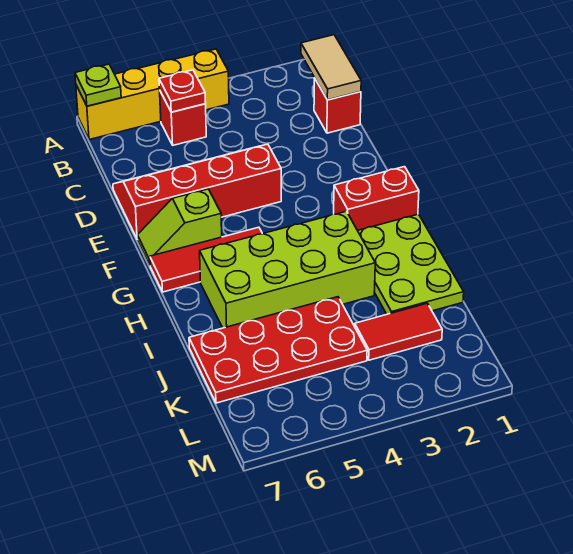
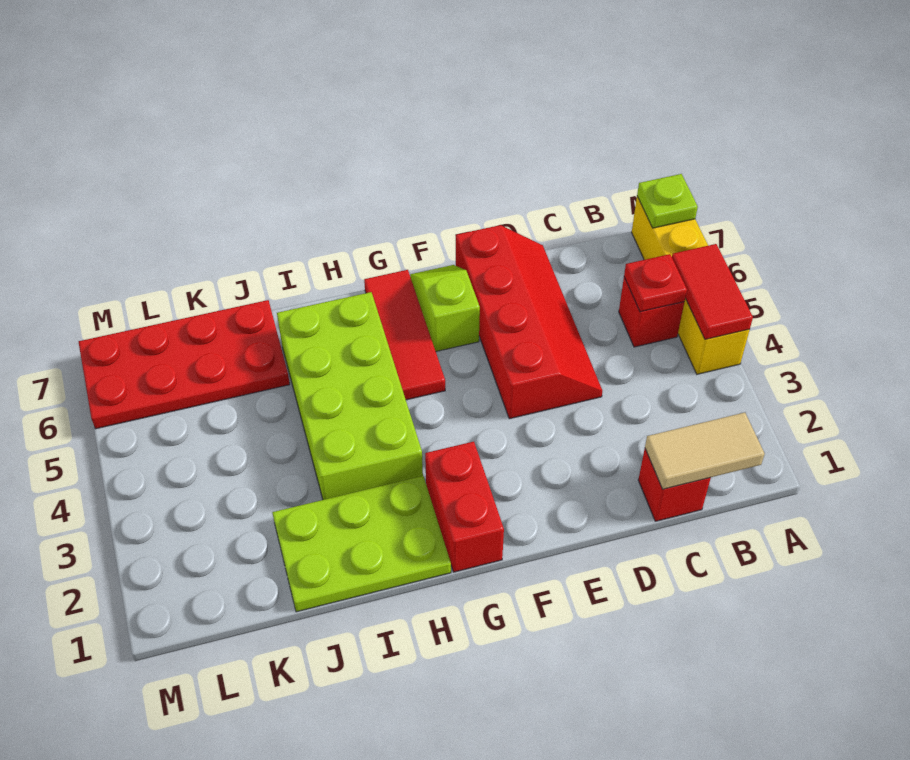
red 2x4 plate [189,297,367,403] -> red 2x4 plate turned to [79,300,290,429]
red 1x2 tile [355,303,442,360] -> red 1x2 tile moved to [672,244,753,339]

